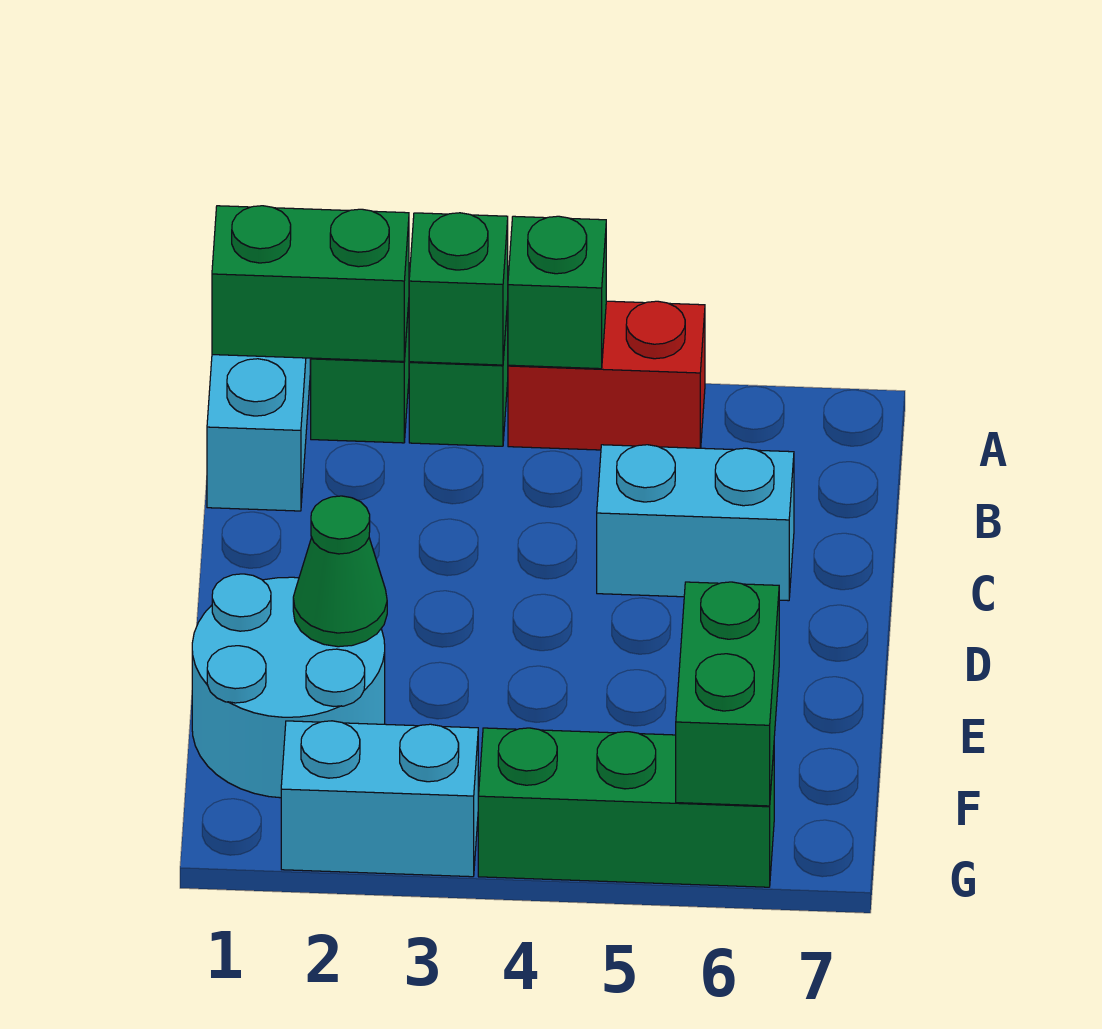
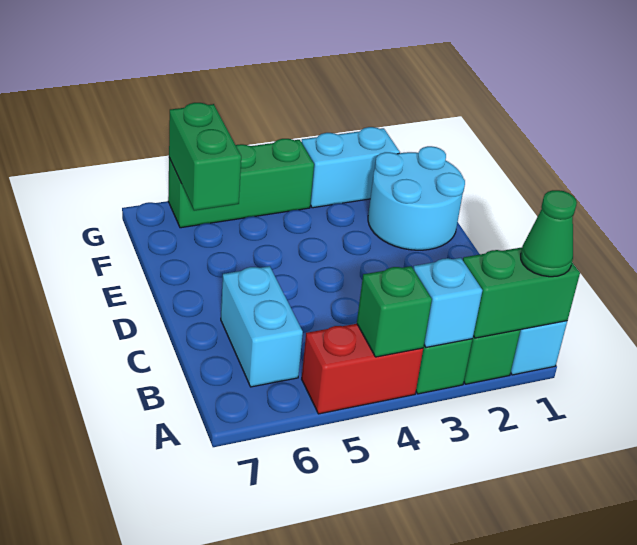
green 1x1 brick [409,213,508,365] -> cyan 1x1 brick [413,258,483,347]
cyan 1x2 brick [597,445,794,601] -> cyan 1x2 brick turned to [221,266,303,387]
green 1x1 cone [293,496,387,647] -> green 1x1 cone moved to [521,190,577,277]

